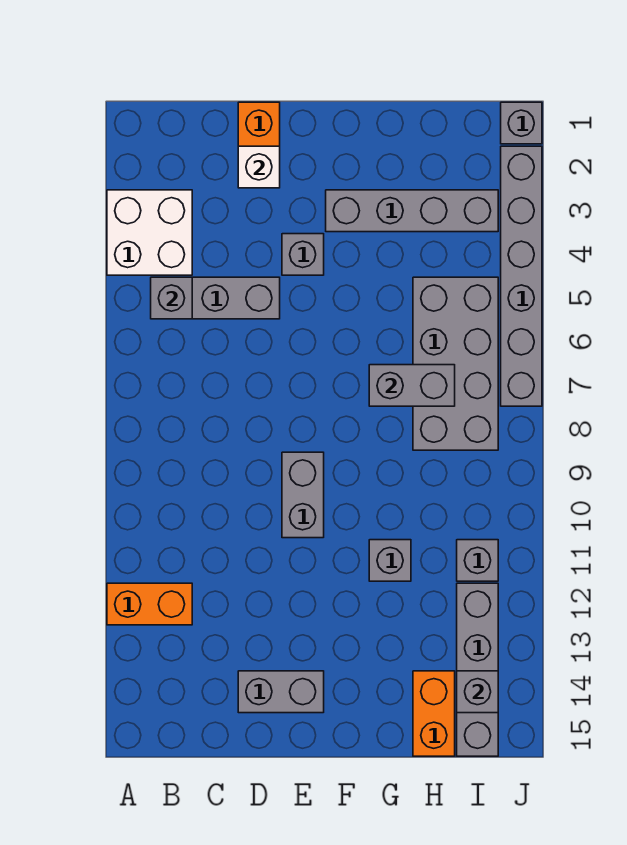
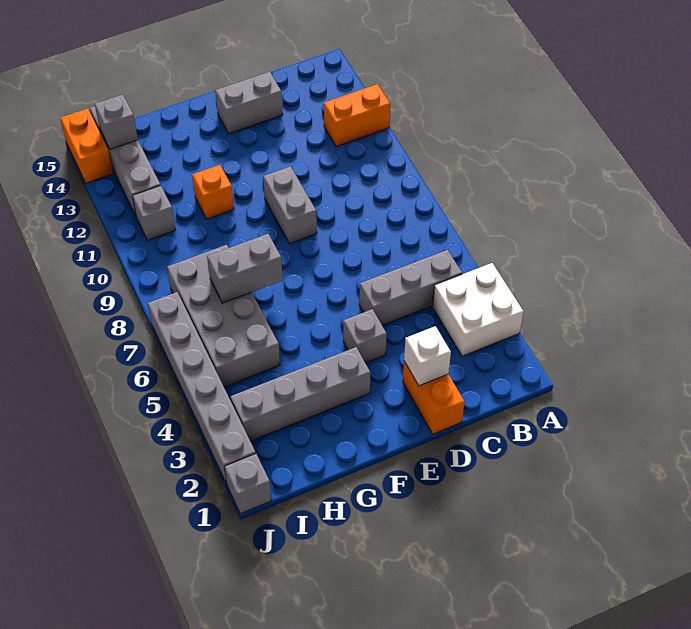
grey 1x1 brick [151,277,192,319] -> none
grey 1x1 brick [369,540,411,581] -> orange 1x1 brick [192,165,234,219]
orange 1x2 brick [413,671,455,756] -> orange 1x2 brick moved to [60,109,113,183]

